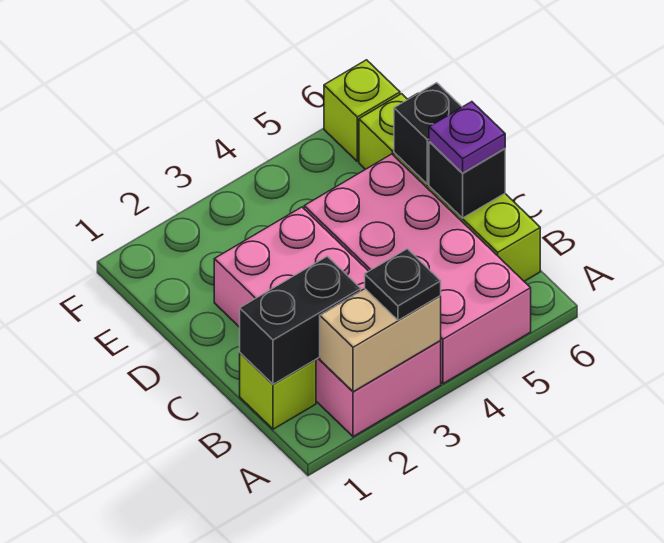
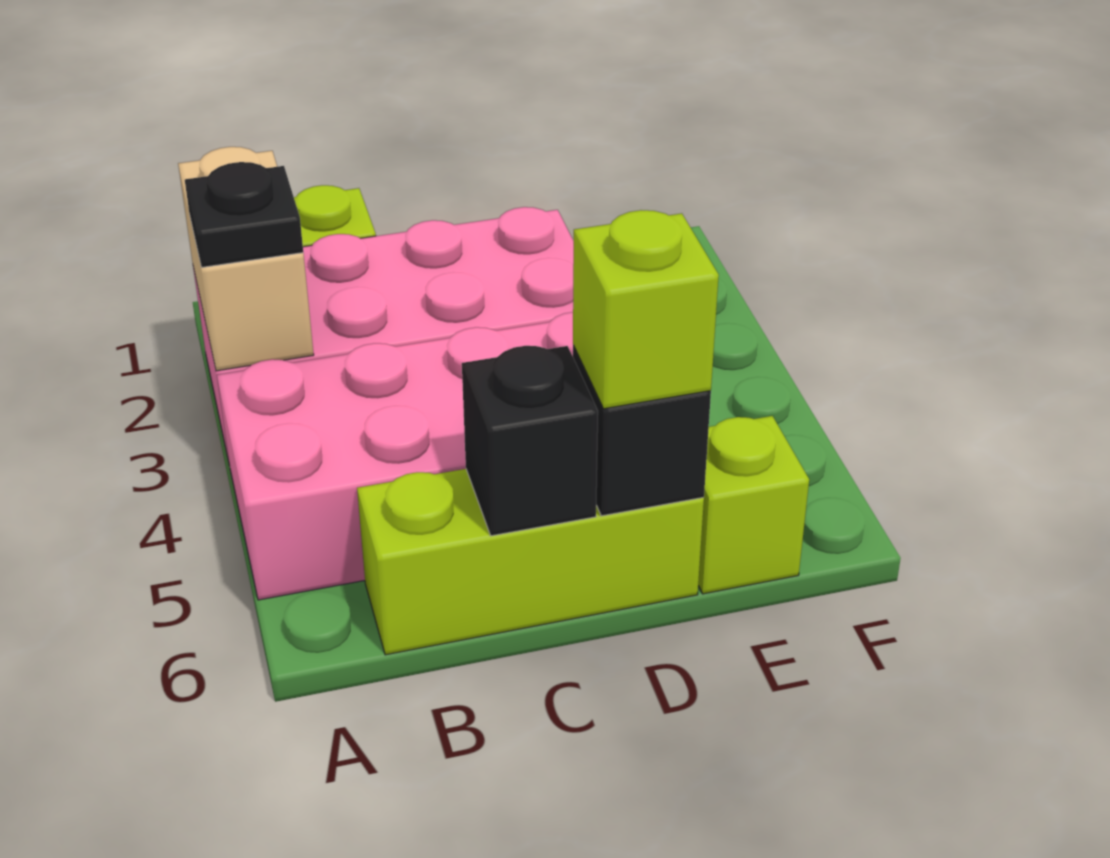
black 1x2 brick [240,256,361,384] -> none
purple 1x1 plate [429,102,505,173] -> none
lime 1x1 brick [324,60,400,161] -> lime 1x1 brick moved to [573,210,719,409]

